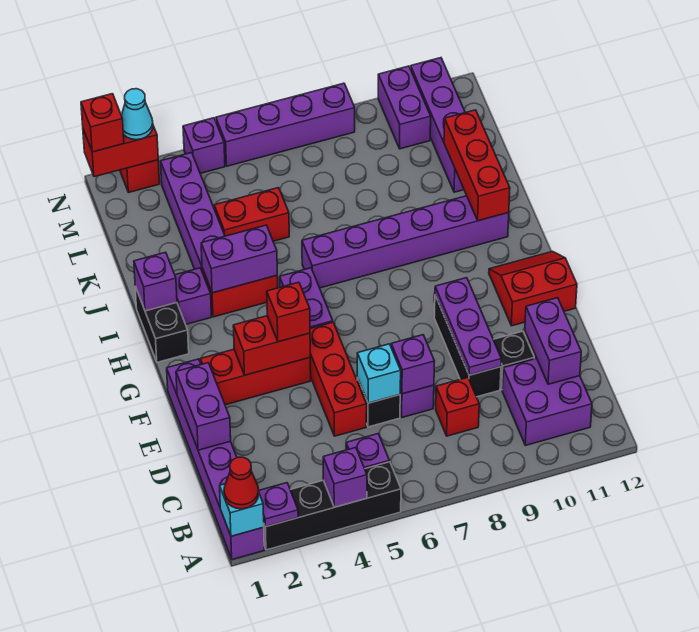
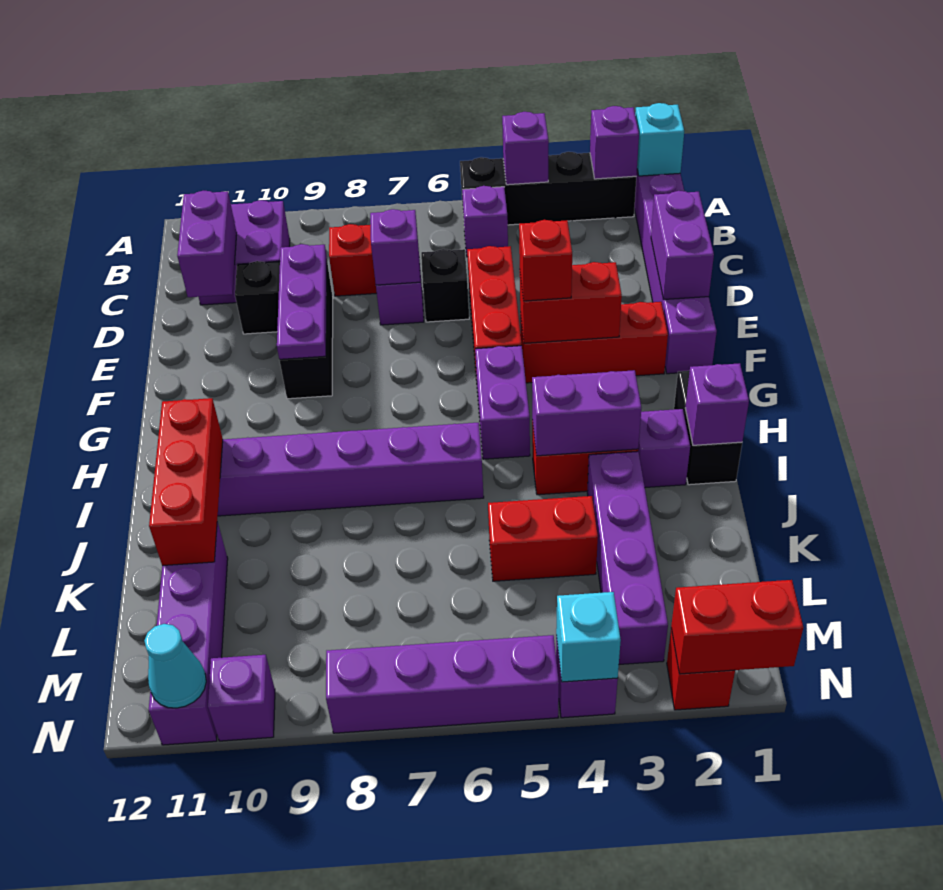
red 1x1 cone [224,457,259,509] -> none
purple 1x1 plate [259,483,298,527] -> purple 1x1 brick [590,106,639,179]
cyan 1x1 brick [357,344,401,403] -> cyan 1x1 brick moved to [556,592,621,682]
red 2x2 slope [489,251,577,326] -> none
purple 1x2 brick [378,66,431,149] -> purple 1x1 brick [208,655,275,741]
red 1x1 brick [81,94,124,152] -> none
cyan 1x1 cone [121,89,153,140] -> cyan 1x1 cone moved to [144,624,206,708]

